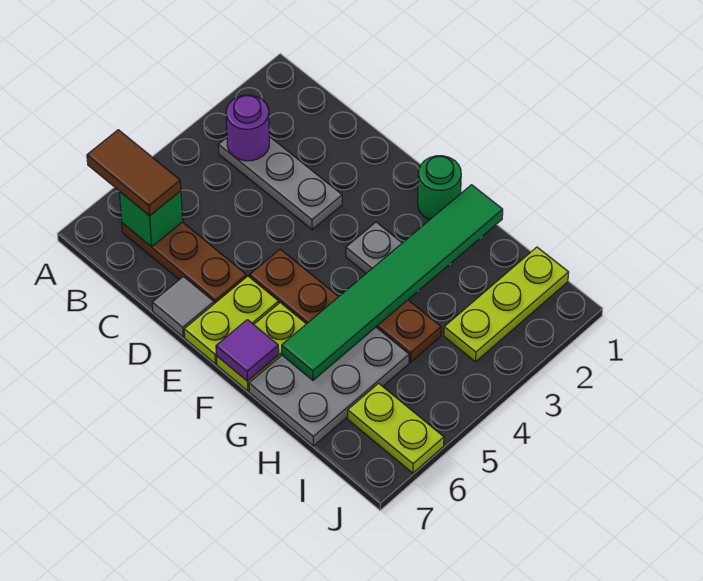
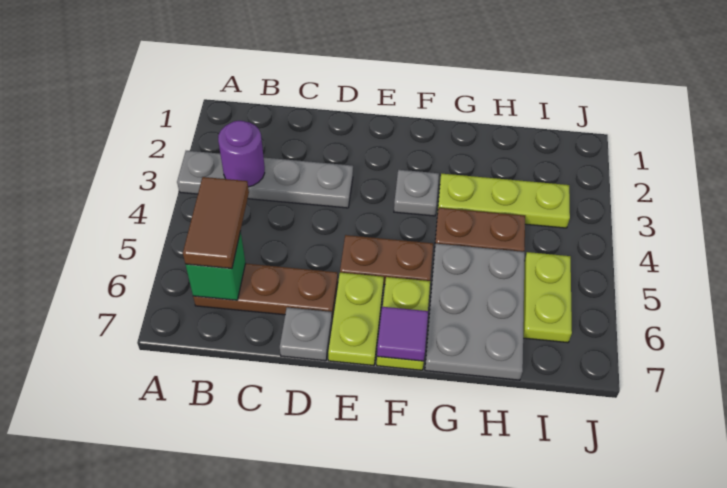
brown 1x2 tile [87,130,181,216] -> brown 1x2 tile turned to [183,177,249,269]
grey 1x3 plate [218,137,342,230] -> grey 1x4 plate [177,151,353,208]
grey 1x1 tile [152,277,214,337] -> grey 1x1 plate [280,307,332,361]
green 1x1 round brick [418,156,461,220] -> none
green 1x6 tile [282,185,503,380] -> none
lime 1x3 plate [444,247,569,362] -> lime 1x3 plate turned to [438,174,570,228]
lime 1x2 plate [348,383,444,473] -> lime 1x2 plate turned to [523,252,572,343]

